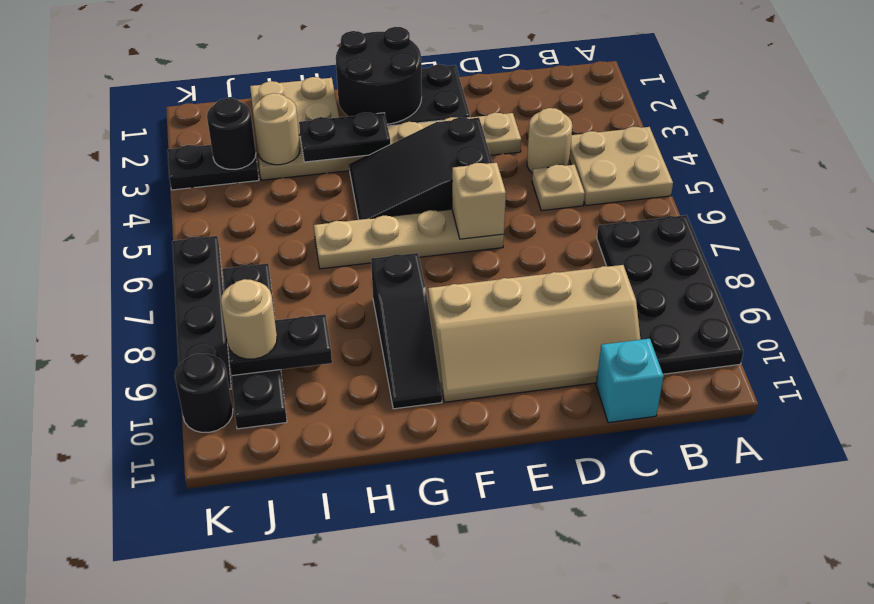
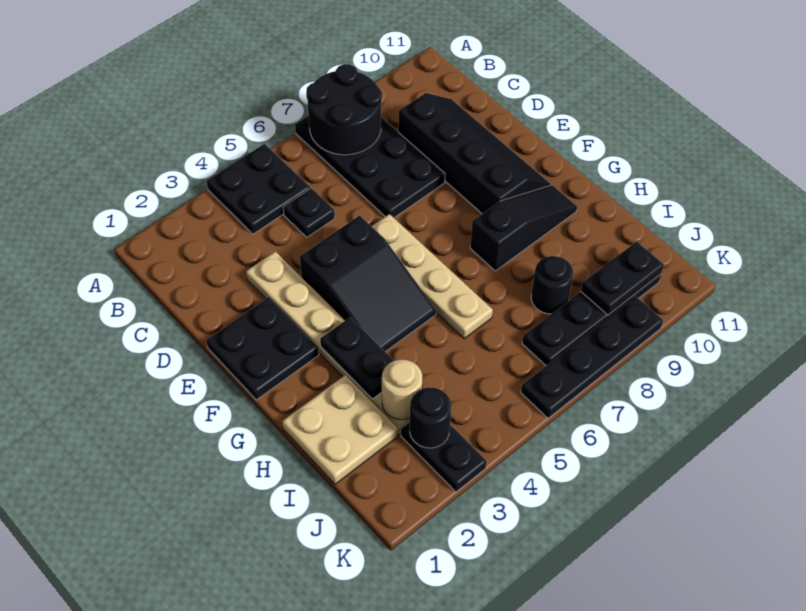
tan 2x2 plate [569,127,673,206] -> black 2x2 plate [207,144,310,234]
black 2x4 plate [597,215,744,374] -> black 2x4 plate turned to [295,116,445,218]
tan 1x1 round brick [527,108,572,173] -> none
tan 1x1 plate [532,165,585,211] -> black 1x1 plate [283,188,335,237]
tan 2x4 slope [428,265,641,402] -> black 2x4 slope [398,93,551,214]
cyan 1x1 brick [596,338,664,423] -> none
tan 1x1 brick [452,163,506,239] -> none
black 2x2 round brick [336,27,422,124] -> black 2x2 round brick moved to [306,64,382,155]
black 1x2 plate [228,314,332,376] -> black 1x2 plate turned to [581,241,664,315]
tan 1x1 round brick [221,279,277,359] -> none
black 1x1 round brick [175,354,233,432] -> black 1x1 round brick moved to [531,256,573,314]

